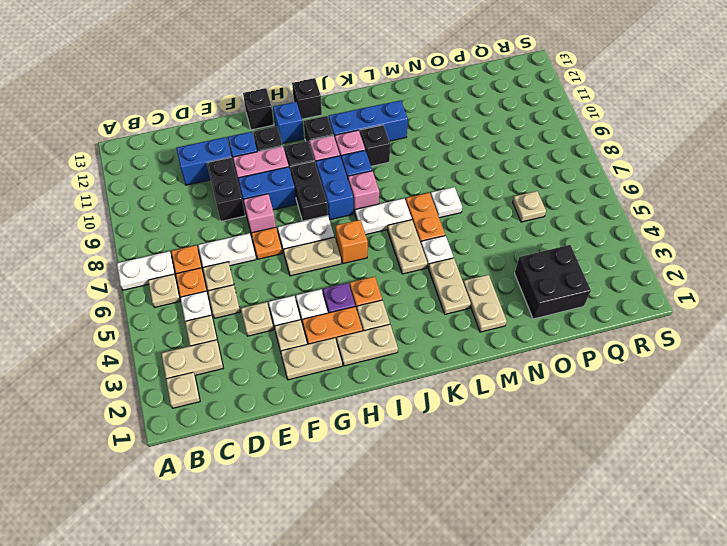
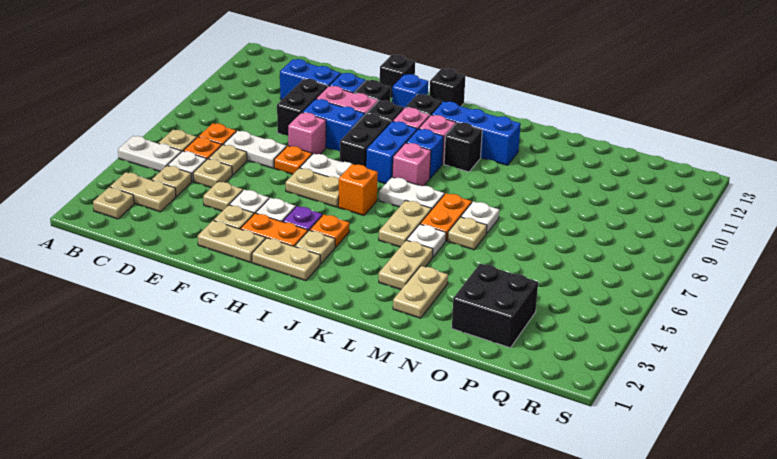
white 1x2 plate [117,251,176,290] -> white 1x2 plate moved to [118,136,181,171]
tan 1x1 plate [513,191,546,222] -> tan 1x1 plate moved to [448,217,487,250]

